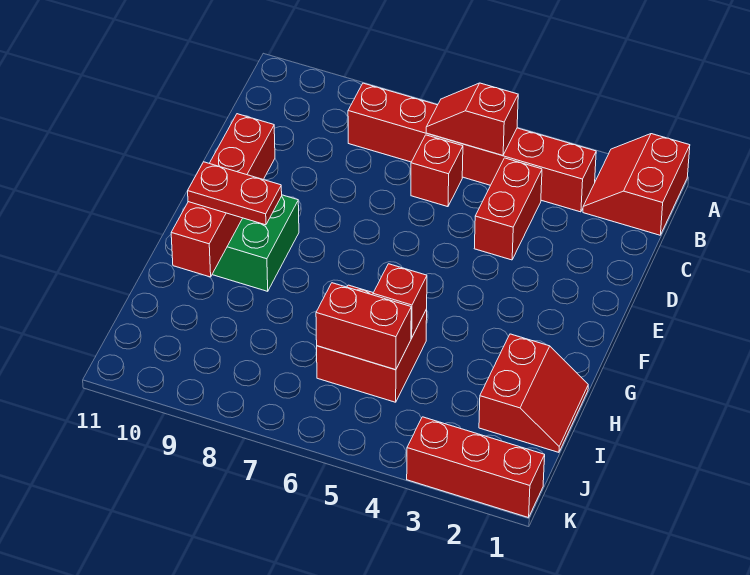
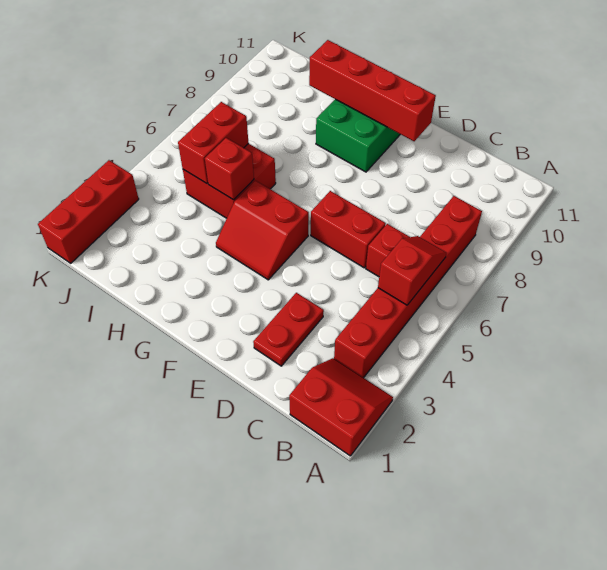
red 1x2 brick [474,158,542,260] -> red 1x2 brick moved to [311,191,386,268]
red 1x2 plate [188,162,282,225] -> red 1x2 plate moved to [253,293,324,366]
red 2x2 slope [479,334,588,452] -> red 2x2 slope moved to [216,180,309,280]

